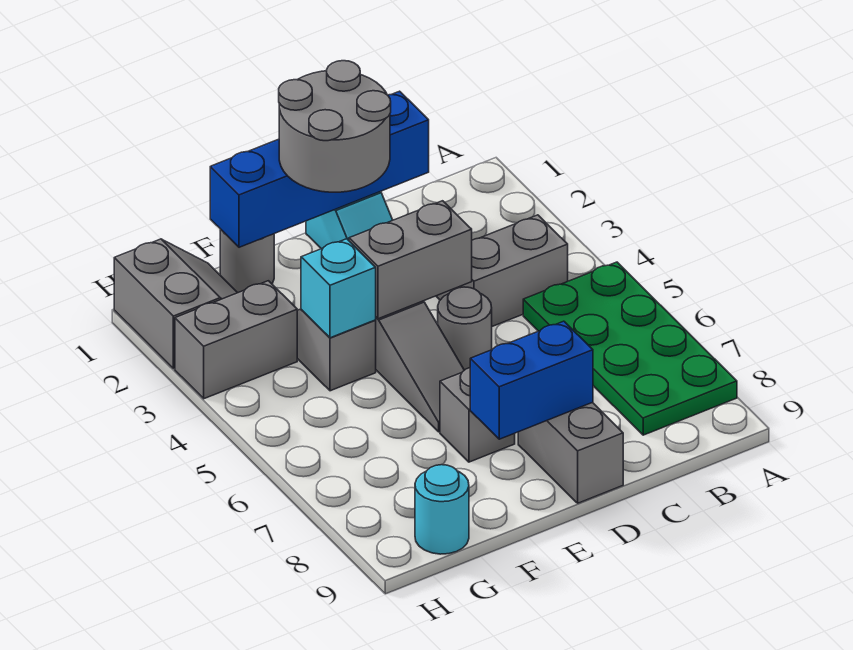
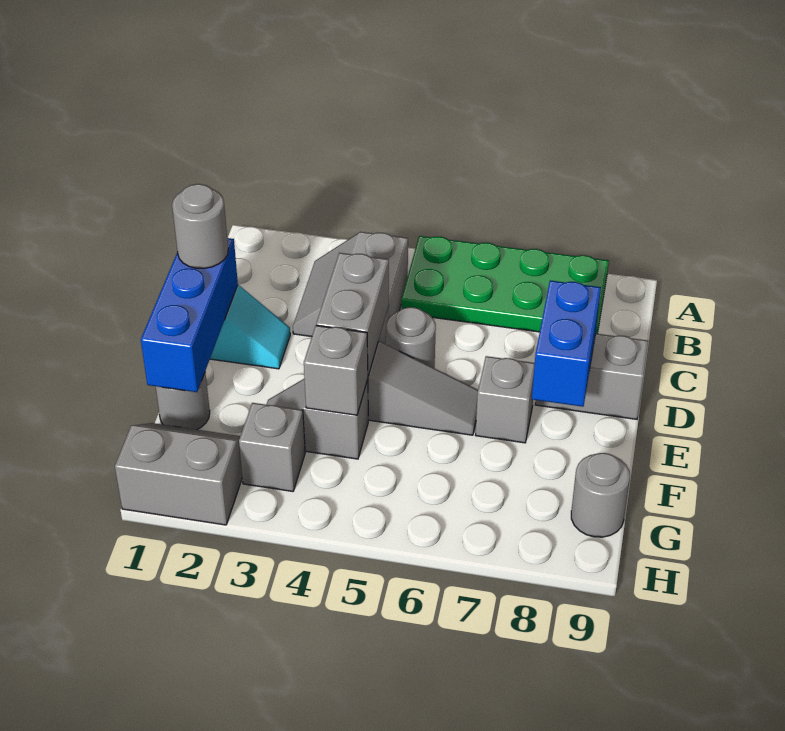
blue 1x4 brick [210,91,429,247] -> blue 1x3 brick [141,238,238,392]
grey 2x2 round brick [279,61,391,192] -> grey 1x1 round brick [172,184,228,269]
cyan 1x1 brick [301,239,376,338] -> grey 1x1 brick [304,325,368,415]
grey 1x2 brick [175,281,297,399] -> grey 1x1 brick [239,403,305,491]
cyan 1x1 round brick [415,465,469,554] -> grey 1x1 round brick [571,453,630,537]

